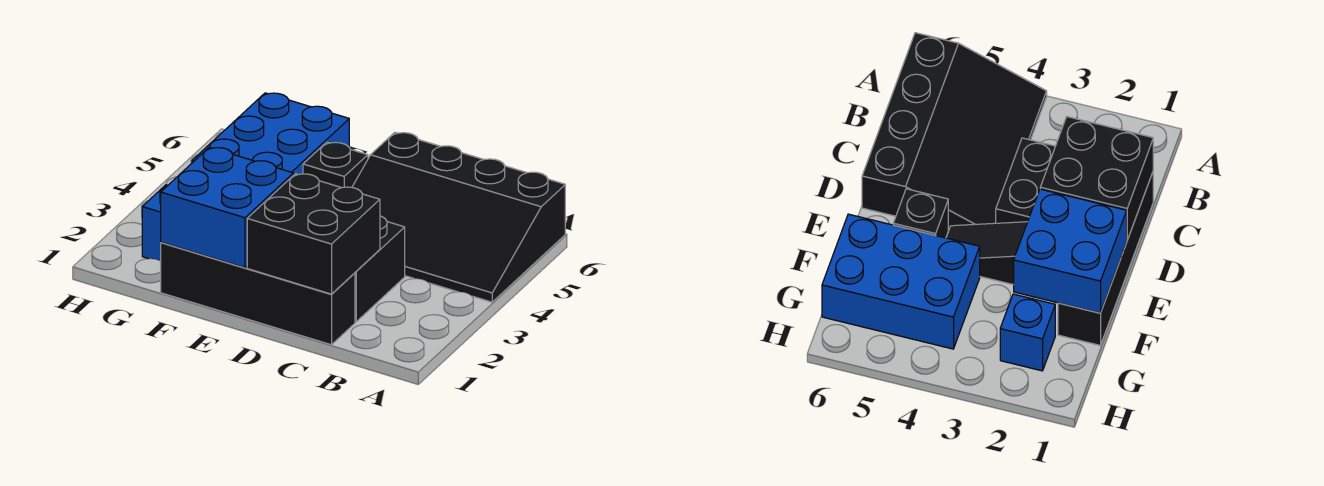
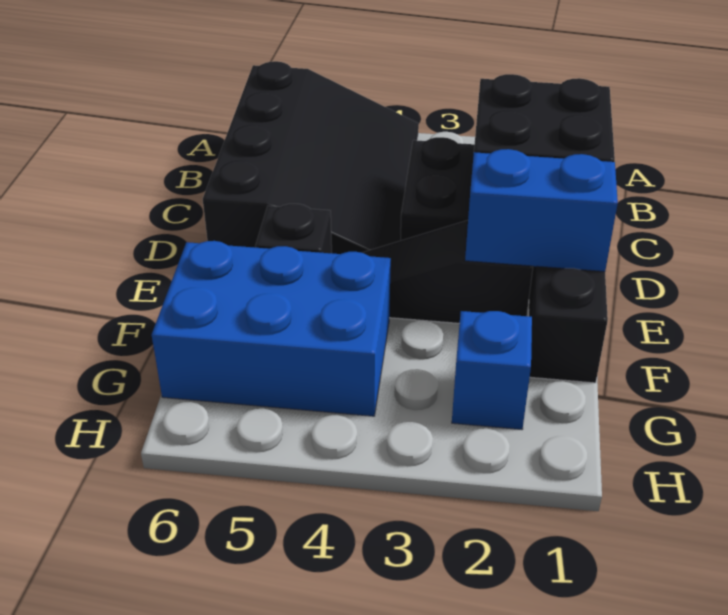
blue 2x2 brick [161,147,293,268] -> blue 1x2 brick [465,149,618,272]

